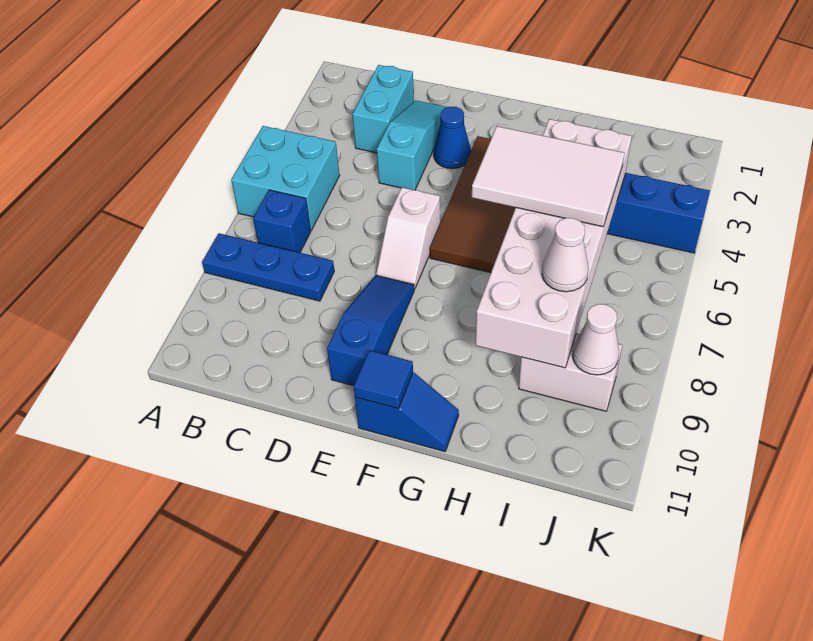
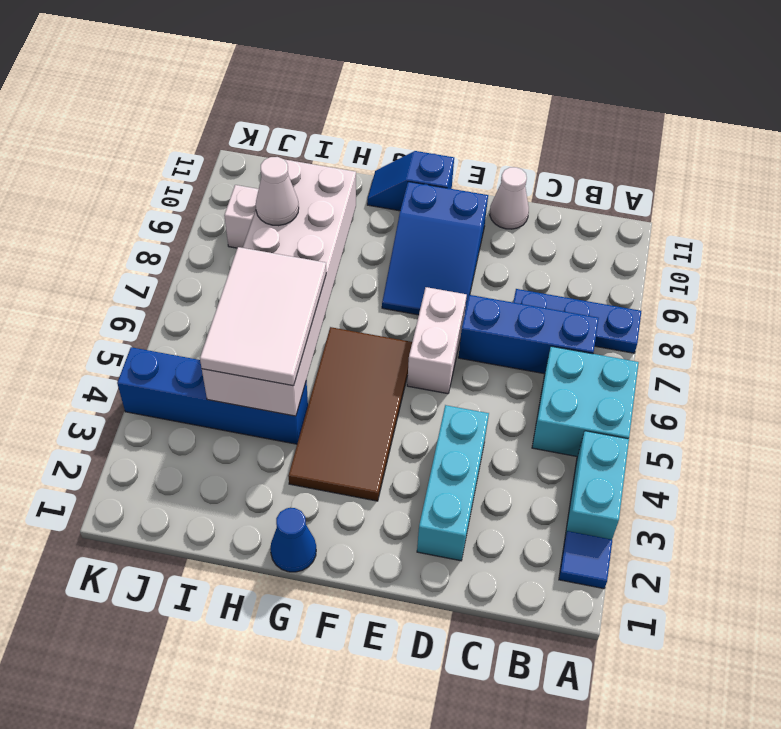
blue 1x1 brick [253,190,311,253] -> blue 1x3 brick [458,295,599,374]
cyan 1x2 brick [352,65,414,153] -> cyan 1x2 brick moved to [565,431,629,539]
cyan 1x3 slope [377,100,447,190] -> cyan 1x3 brick [417,405,489,561]
blue 1x1 cone [434,107,471,169] -> blue 1x1 cone moved to [270,508,316,572]
white 1x2 slope [376,187,440,289] -> white 1x2 brick [407,287,467,394]
blue 1x3 slope [327,275,414,386] -> blue 2x3 slope [382,182,488,315]
blue 1x1 tile [354,350,413,408] -> blue 1x1 tile moved to [559,531,612,589]
white 2x3 tile [472,126,625,227] -> white 2x3 tile turned to [200,247,326,386]
white 1x1 cone [573,304,619,375] -> white 1x1 cone moved to [490,167,529,229]

